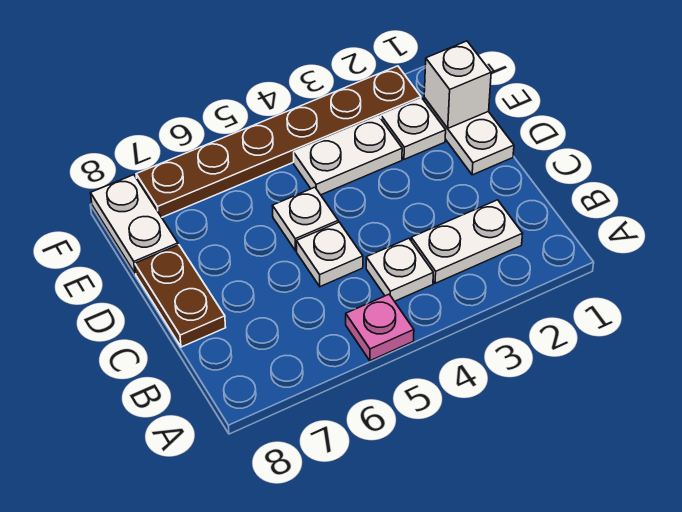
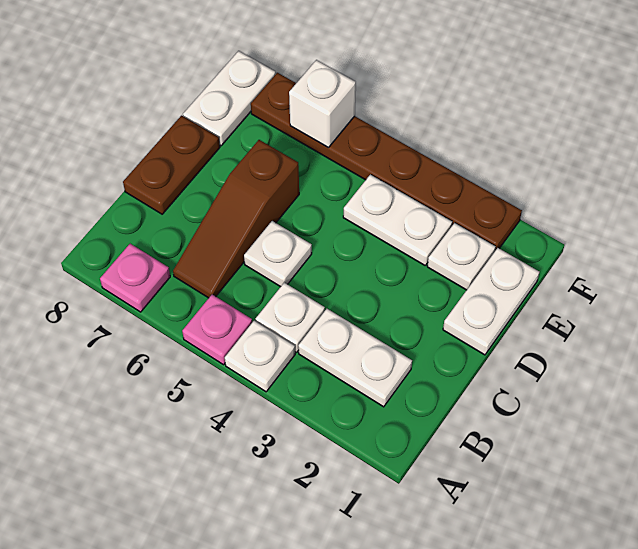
none -> pink 1x1 plate [100,244,170,312]
none -> brown 1x3 slope [173,140,299,298]
white 1x1 plate [272,187,338,251] -> white 1x1 plate moved to [225,321,295,392]
white 1x1 brick [424,41,491,128] -> white 1x1 brick moved to [289,60,356,148]

